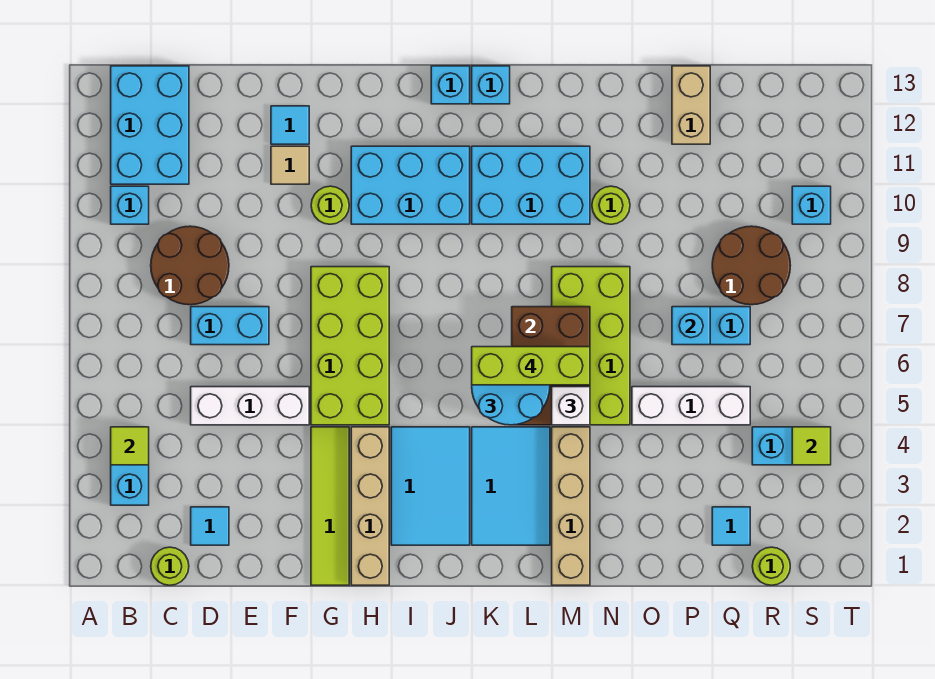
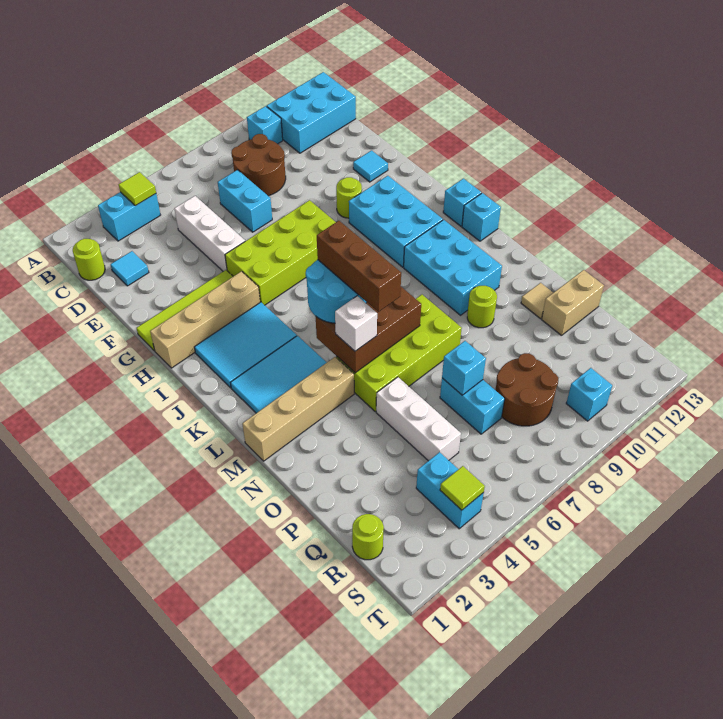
tan 1x1 tile [271,146,309,184] -> tan 1x1 tile moved to [521,283,553,319]
lime 1x3 brick [472,347,590,385] -> brown 1x3 brick [317,221,401,312]
cyan 1x1 tile [712,507,750,545] -> none

